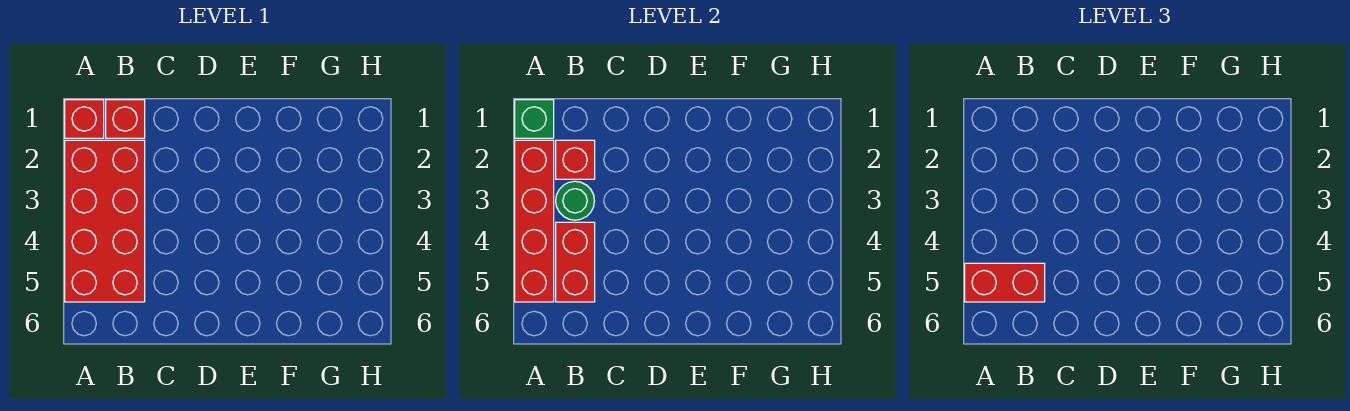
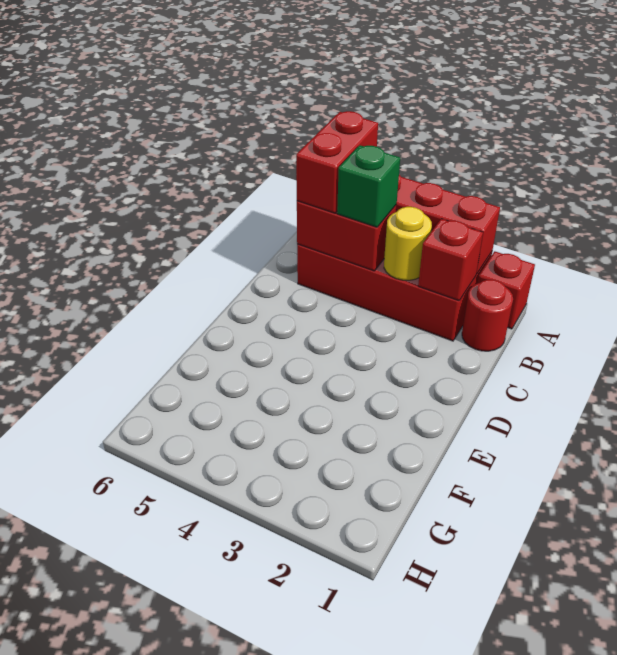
green 1x1 brick [515,100,554,138] -> green 1x1 brick moved to [337,145,400,227]
red 1x1 brick [106,100,145,138] -> red 1x1 round brick [462,280,513,351]
green 1x1 round brick [556,181,594,220] -> yellow 1x1 round brick [384,207,432,280]

